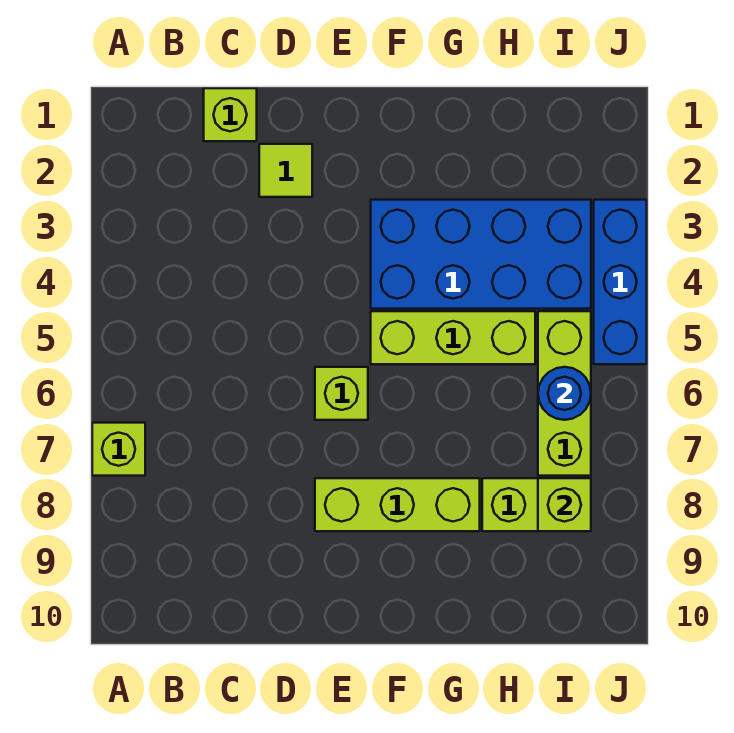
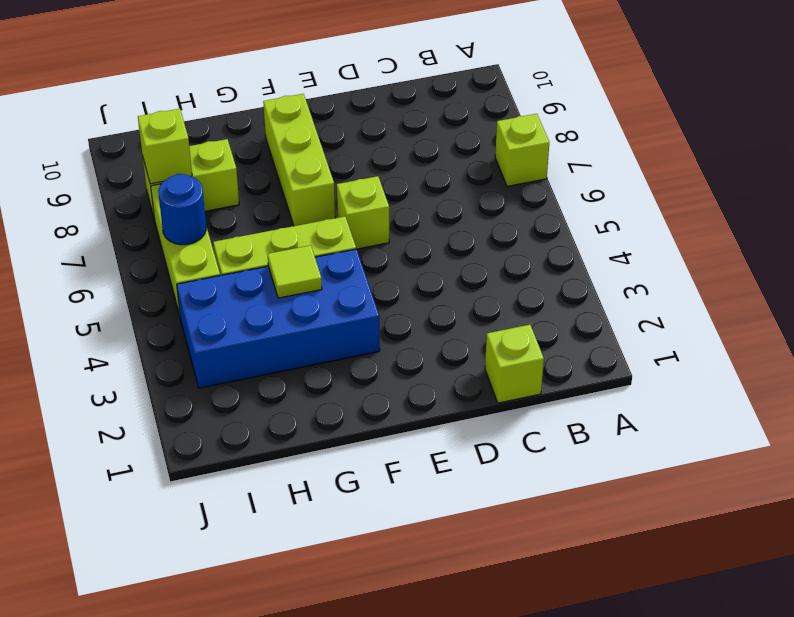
lime 1x1 tile [259,144,312,197] -> lime 1x1 tile moved to [268,245,322,298]
lime 1x3 brick [315,478,480,531] -> lime 1x3 brick turned to [263,94,335,226]
blue 1x3 brick [594,200,647,364] -> none

